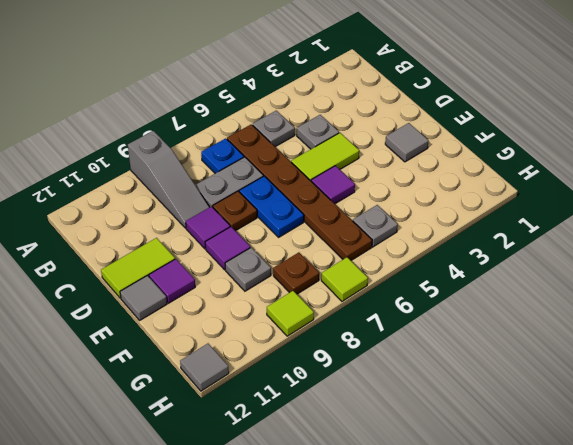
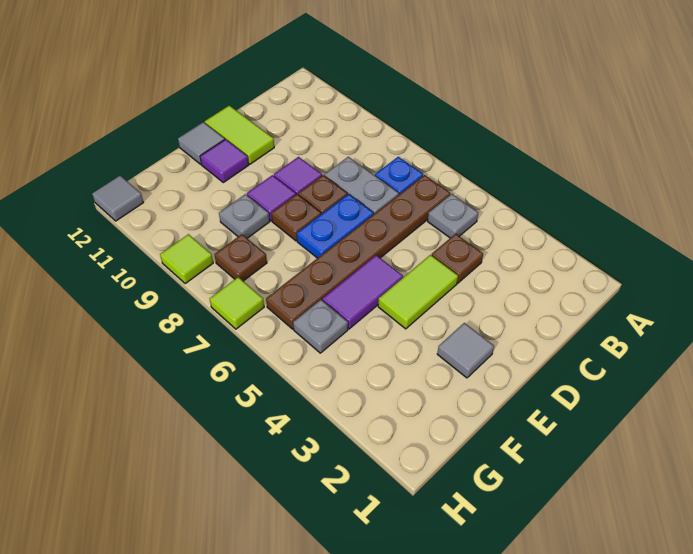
grey 1x3 slope [128,131,209,228] -> none
grey 1x1 plate [297,115,339,149] -> brown 1x1 plate [432,234,483,283]
lime 1x2 tile [291,133,359,181] -> lime 1x2 tile turned to [378,255,458,329]
purple 1x1 tile [311,166,355,204] -> purple 1x2 tile [322,255,403,329]
none -> brown 1x1 plate [271,194,321,241]

